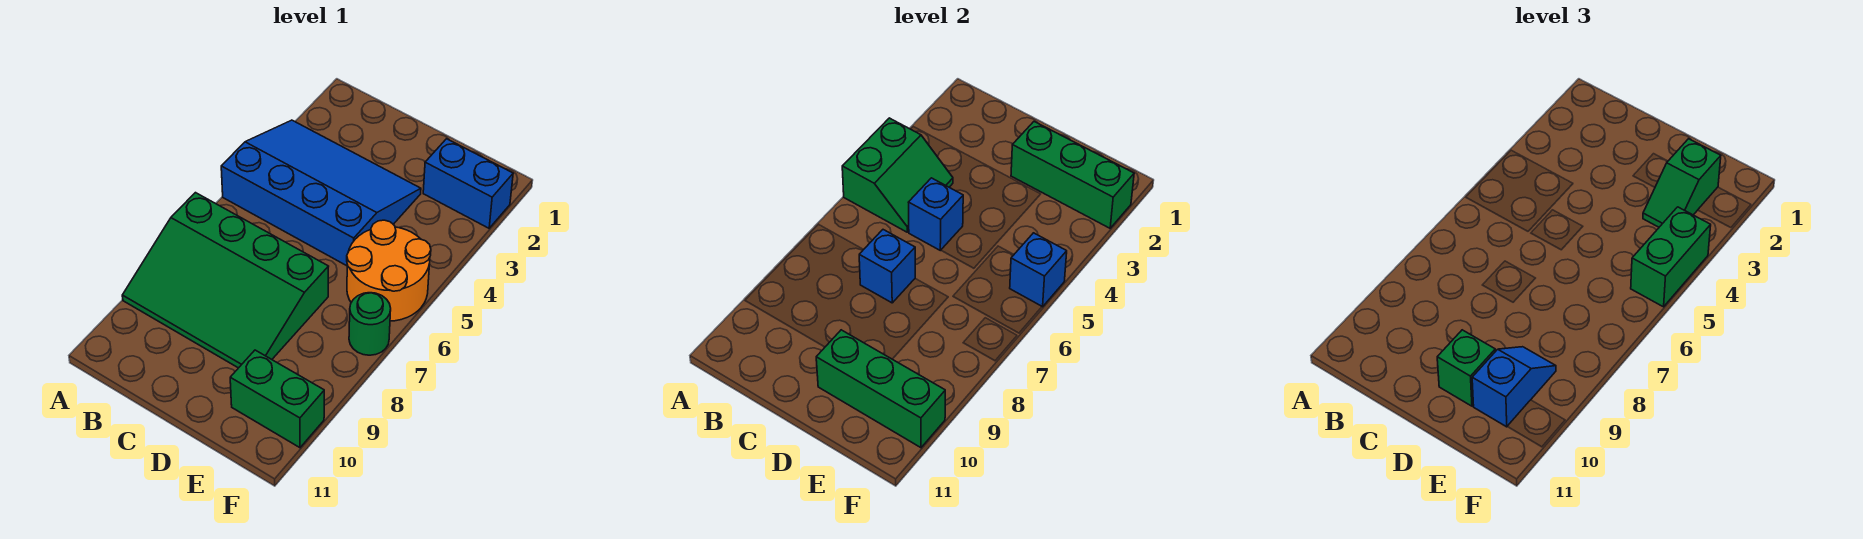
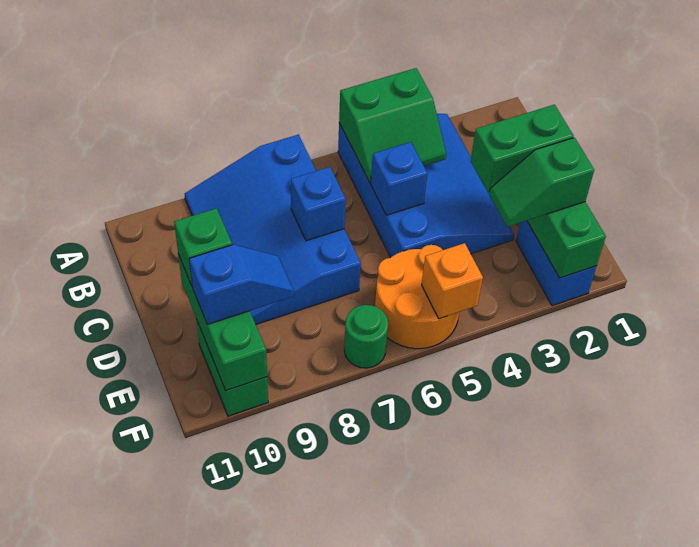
green 3x4 slope [122,193,329,368] -> blue 3x4 slope [185,135,361,324]
green 1x2 brick [1631,207,1711,307] -> green 1x2 brick moved to [471,105,574,193]
blue 1x1 brick [1010,233,1067,307] -> orange 1x1 brick [422,243,483,319]

